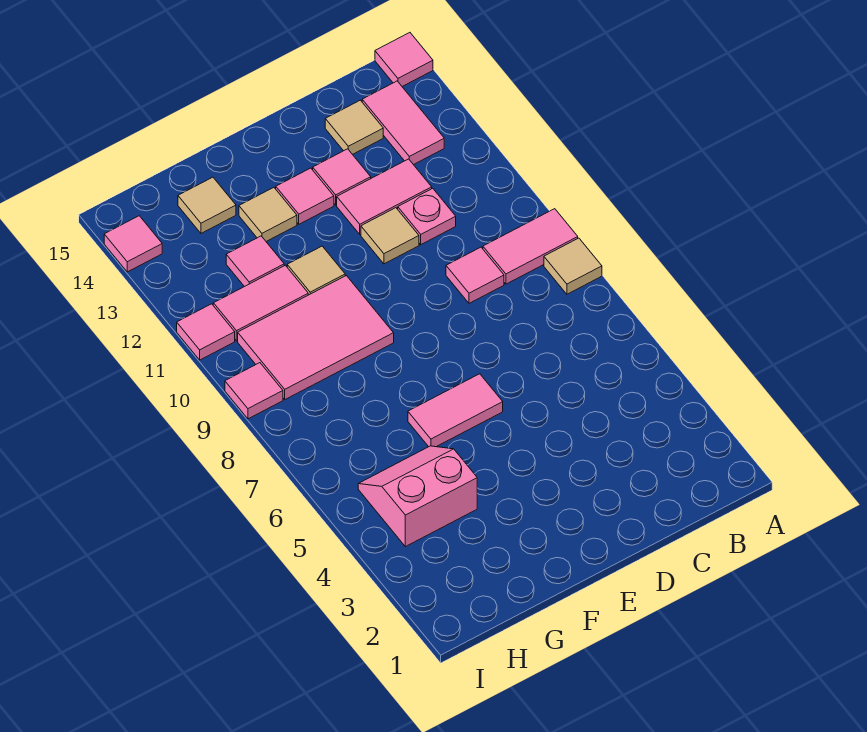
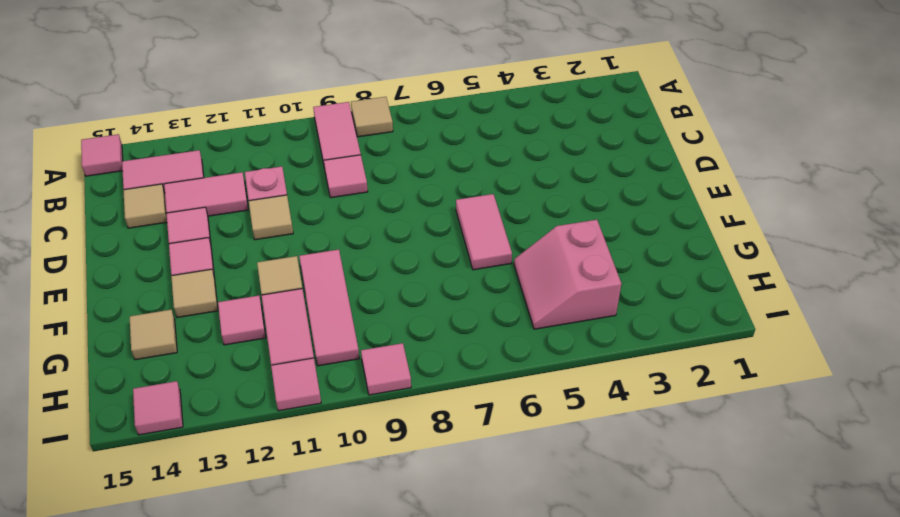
pink 1x2 tile [337,159,432,234] -> pink 1x2 tile turned to [164,172,248,216]
pink 2x3 tile [238,276,394,399] -> pink 1x3 tile [299,249,359,366]

